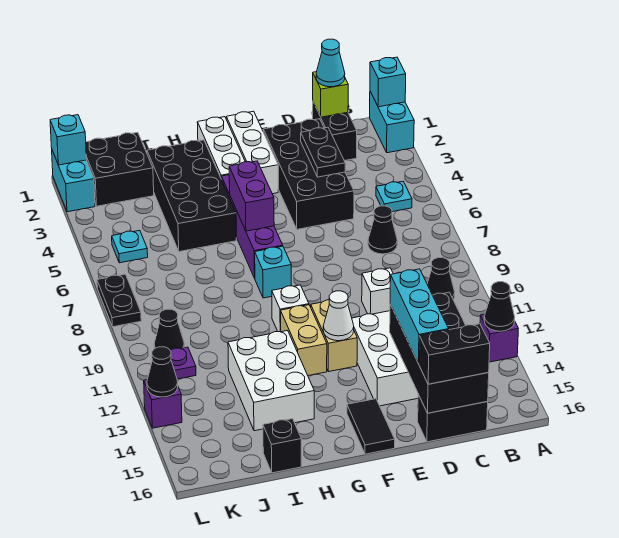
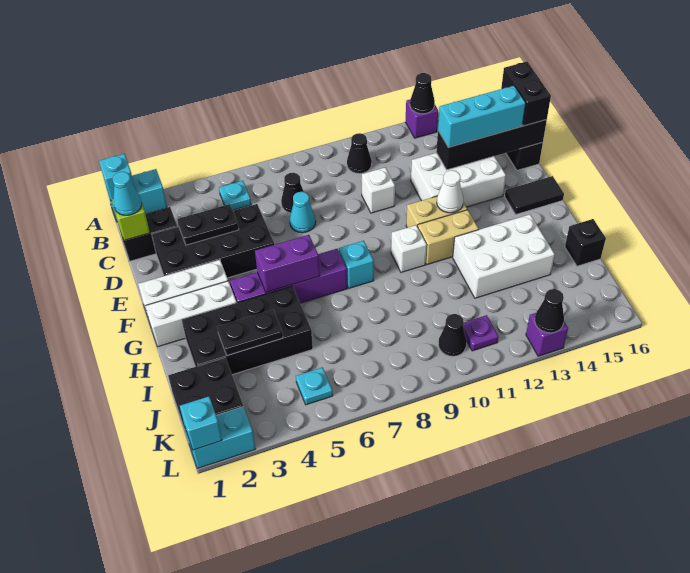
black 2x4 brick [390,292,489,413] -> black 1x4 brick [436,120,547,170]
none -> cyan 1x1 cone [290,192,316,233]
black 1x2 plate [97,274,141,327] -> black 1x2 plate moved to [217,310,283,355]

